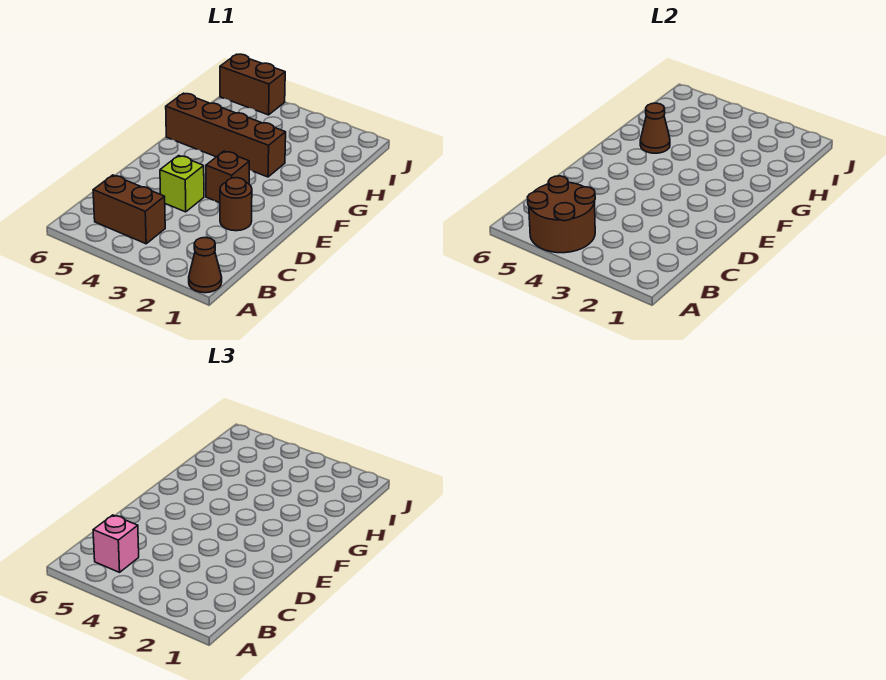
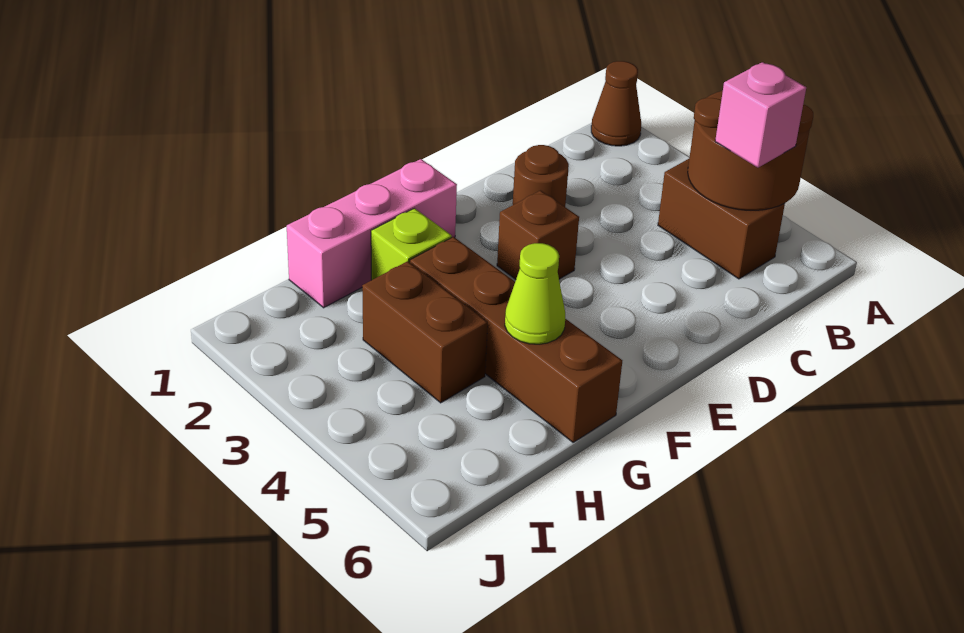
lime 1x1 brick [160,156,204,212] -> lime 1x1 brick moved to [371,208,452,280]
none -> pink 1x3 brick [287,159,457,308]
brown 1x1 cone [640,103,670,153] -> lime 1x1 cone [505,243,565,344]
brown 1x2 brick [220,54,285,115] -> brown 1x2 brick moved to [362,261,488,403]

